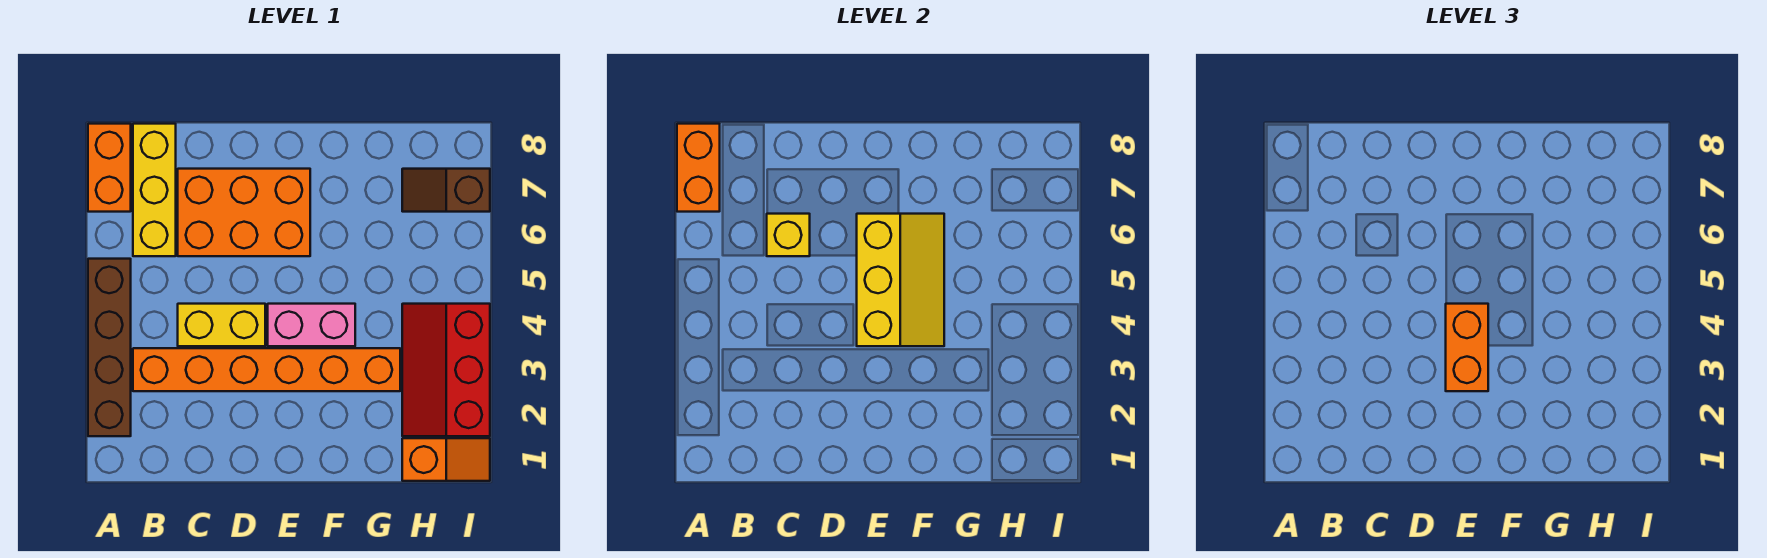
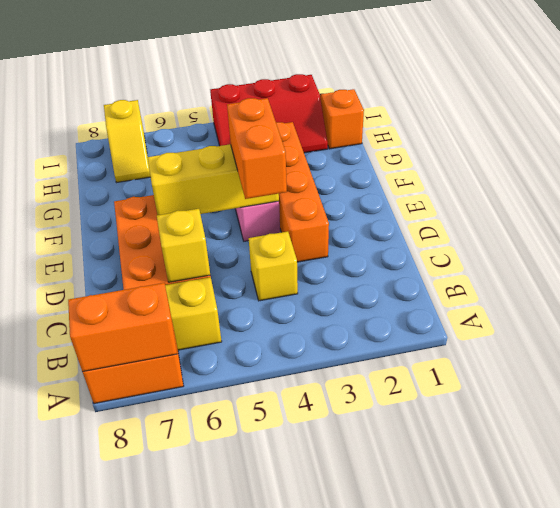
brown 1x4 brick [88,259,131,436] -> none
orange 1x6 brick [133,348,400,391] -> orange 1x4 brick [276,122,329,262]
yellow 1x2 brick [178,304,265,346] -> yellow 1x1 brick [249,231,298,301]
orange 1x2 brick [1446,304,1488,391] -> orange 1x2 brick turned to [227,98,287,199]
brown 1x2 slope [402,169,490,212] -> yellow 1x2 slope [104,100,150,183]

